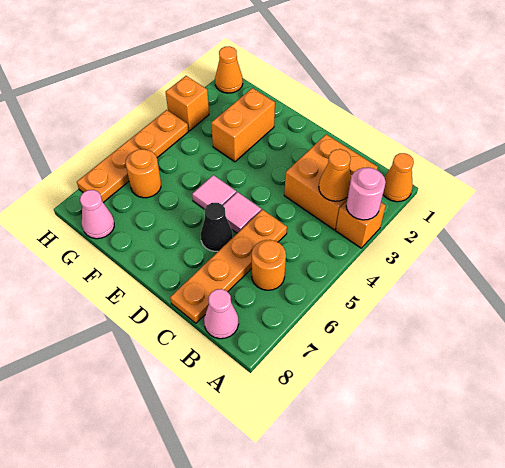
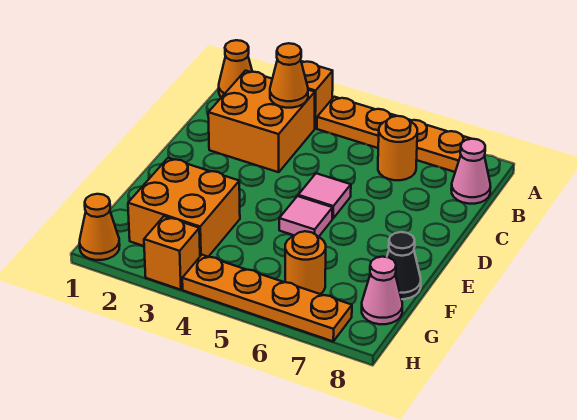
pink 1x1 round brick [346,168,386,220] -> none
orange 1x4 plate [170,210,287,323] -> orange 1x4 plate moved to [317,97,471,172]
black 1x1 cone [201,203,233,251] -> black 1x1 cone moved to [387,232,421,299]
orange 1x2 brick [211,88,275,162] -> orange 2x2 brick [128,158,240,257]

